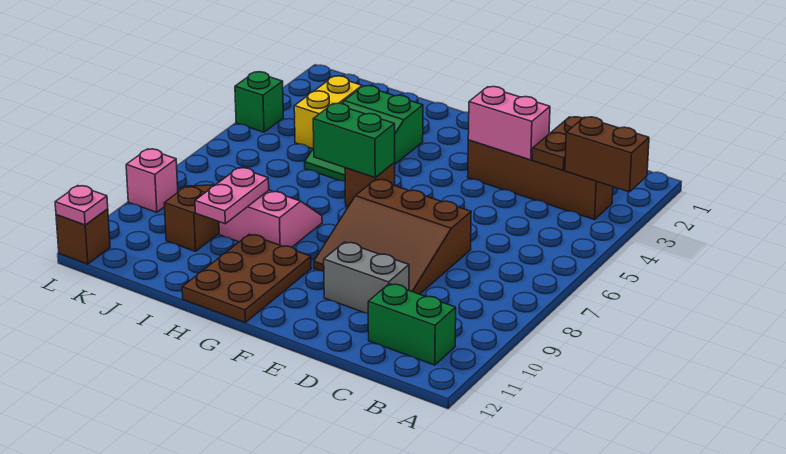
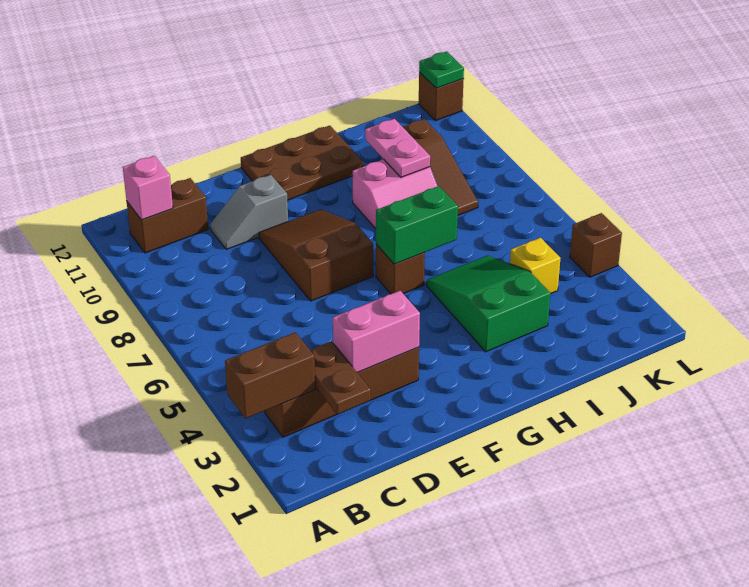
green 1x2 brick [368,284,456,365] -> brown 1x2 brick [127,178,208,253]
brown 3x3 slope [314,179,471,294] -> brown 2x3 slope [259,209,373,301]
grey 1x2 brick [324,242,409,313] -> grey 1x2 slope [210,175,288,249]
brown 2x3 plate [182,234,311,322] -> brown 2x3 plate turned to [241,126,363,200]
yellow 1x2 brick [294,76,362,149] -> yellow 1x1 brick [510,238,560,294]
green 1x1 brick [235,72,283,132] -> brown 1x1 brick [570,213,622,277]
pink 1x1 brick [126,149,178,212] -> pink 1x1 brick moved to [123,156,173,220]
pink 1x1 plate [55,186,108,225] -> green 1x1 plate [419,51,464,88]

